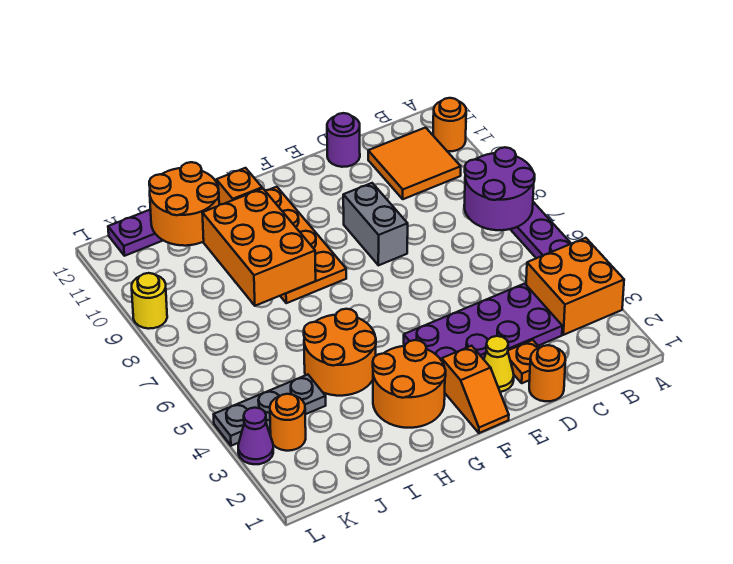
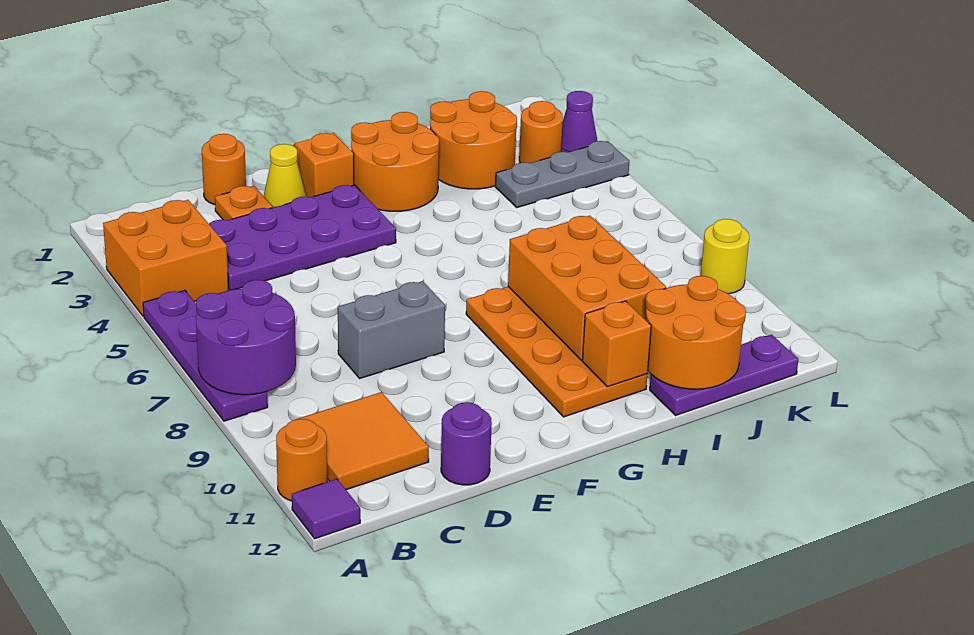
none -> purple 1x1 tile [292,479,360,539]
grey 1x2 brick [343,183,408,265] -> grey 1x2 brick turned to [338,281,445,378]
orange 2x2 round brick [304,309,376,396] -> orange 2x2 round brick moved to [430,91,517,189]

